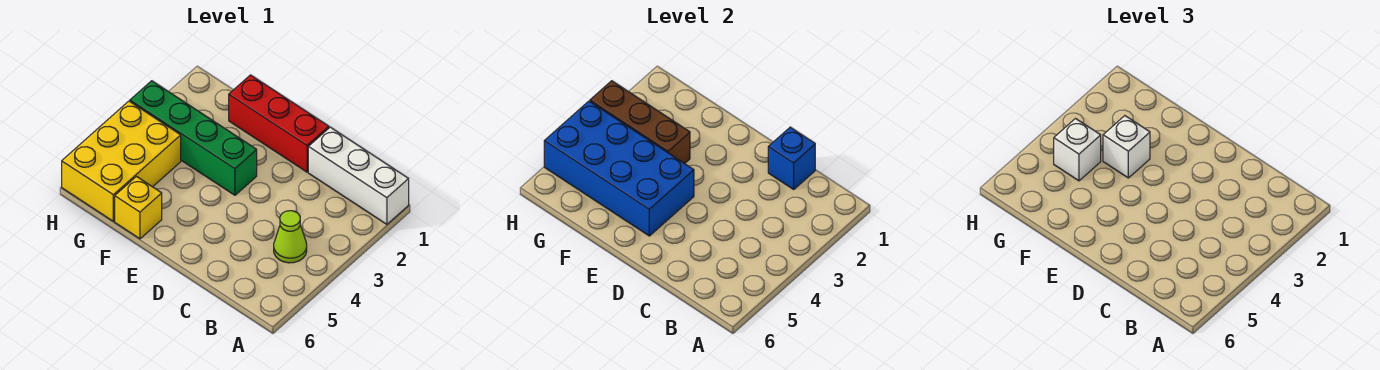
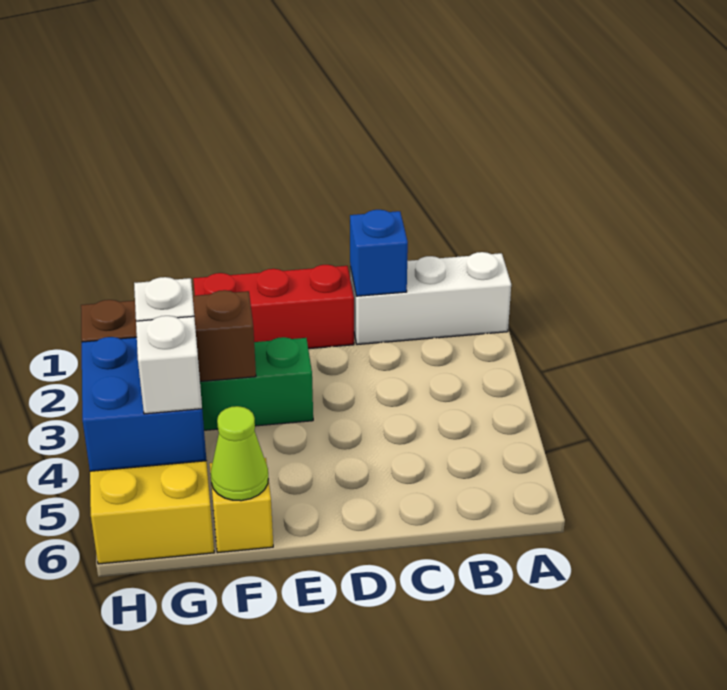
lime 1x1 cone [274,211,307,263] -> lime 1x1 cone moved to [211,406,268,501]
blue 2x4 brick [544,101,694,236] -> blue 2x2 brick [82,337,206,471]
white 1x1 brick [1103,116,1150,178] -> white 1x1 brick moved to [136,316,202,414]

